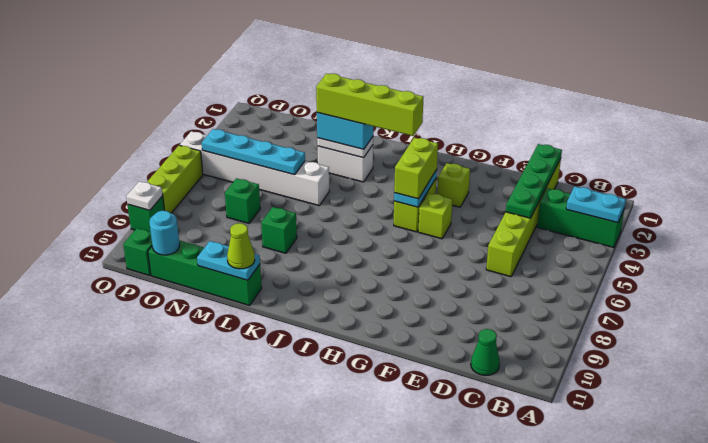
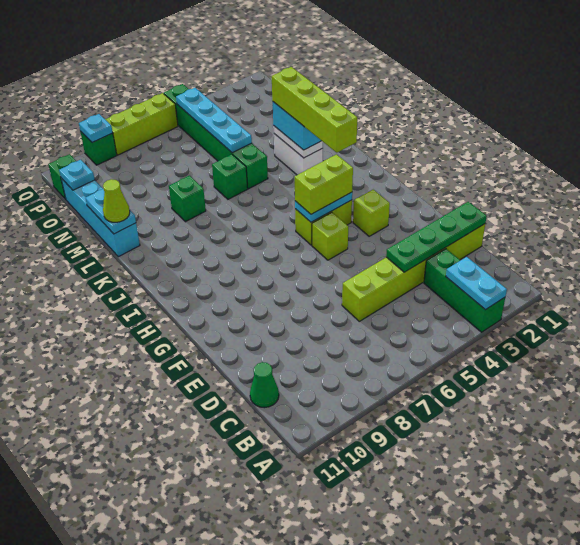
white 1x6 brick [180,131,329,205] -> green 1x6 brick [164,84,268,189]
green 1x4 brick [148,240,262,305] -> cyan 1x4 brick [61,178,140,257]
green 1x1 brick [225,178,260,223] -> green 1x1 brick moved to [212,154,248,199]
cyan 1x1 round brick [149,211,180,255] -> cyan 1x1 plate [59,160,95,190]
white 1x1 plate [126,181,163,210] -> cyan 1x1 plate [79,114,113,143]

